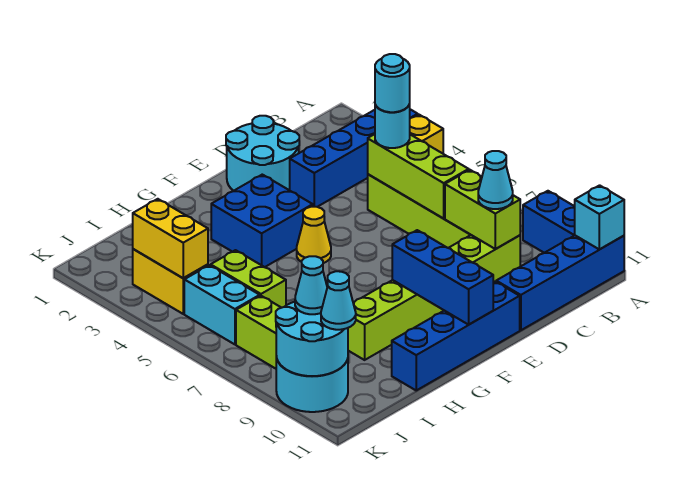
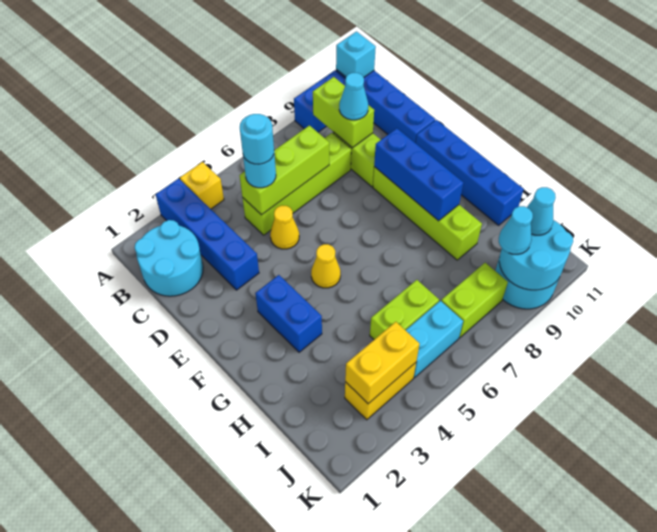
lime 1x2 brick [445,170,520,249] -> lime 1x2 brick turned to [313,77,374,148]
cyan 2x2 round brick [226,116,299,191] -> cyan 2x2 round brick moved to [135,220,203,296]
none -> yellow 1x1 cone [270,205,299,249]
blue 2x2 brick [211,175,313,267] -> blue 1x2 brick [255,275,322,352]
blue 1x3 brick [392,230,493,325] -> blue 1x3 brick turned to [374,128,463,221]

